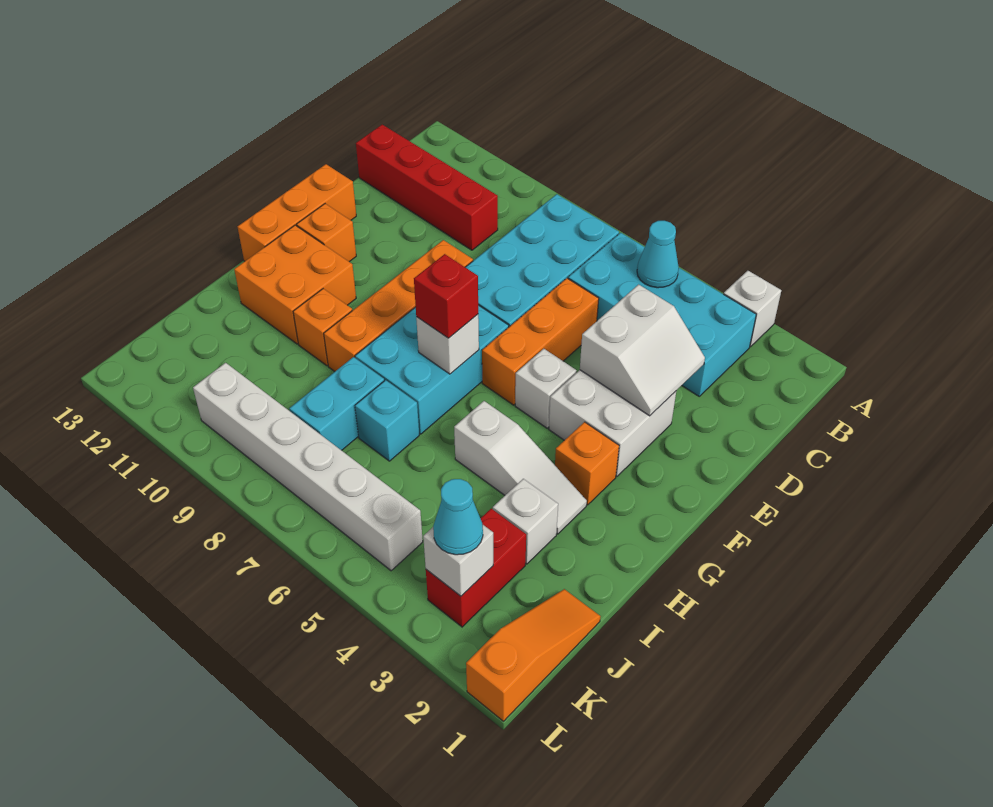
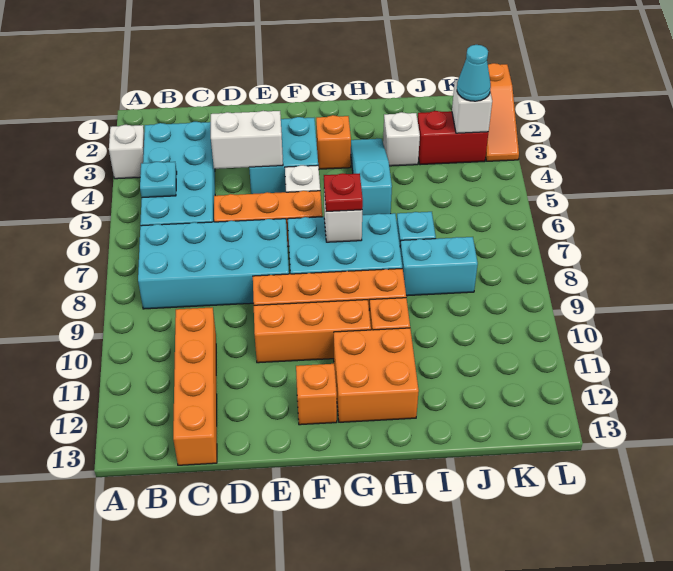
cyan 1x1 cone [637,221,679,288] -> cyan 1x1 plate [140,162,177,197]
red 1x4 brick [356,125,498,250] -> orange 1x4 brick [173,307,217,465]
white 2x2 brick [549,370,676,477] -> cyan 2x2 brick [249,117,318,194]
orange 1x3 brick [238,164,356,261] -> orange 1x3 brick moved to [254,300,371,363]
red 1x1 brick [414,254,478,338] -> red 1x1 plate [324,173,363,212]
white 1x3 slope [454,401,587,534] -> cyan 1x3 slope [351,139,392,215]
orange 1x3 slope [466,589,601,721] -> orange 1x3 slope turned to [486,63,519,161]
white 1x6 brick [193,363,423,571] -> none

